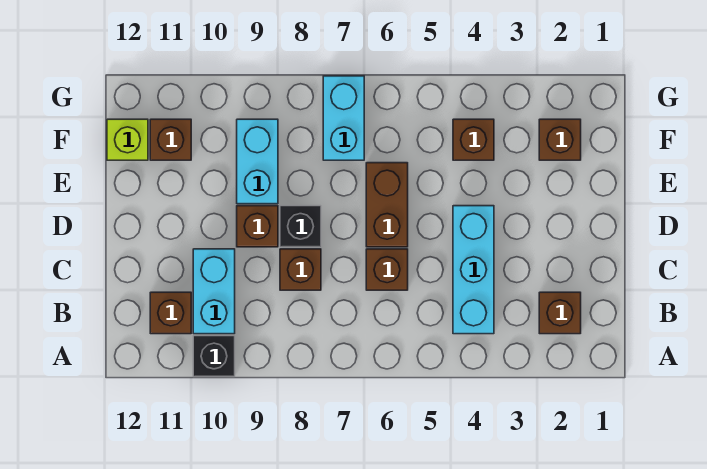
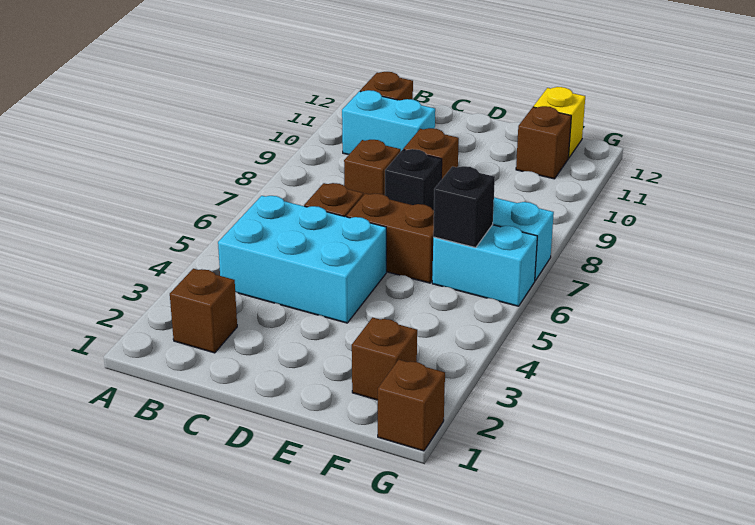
black 1x1 brick [193,336,235,377] -> black 1x1 brick moved to [433,166,495,248]
cyan 1x3 brick [453,206,494,334] -> cyan 2x3 brick [218,196,386,323]
cyan 1x2 brick [237,119,278,204] -> cyan 1x2 brick moved to [432,225,537,306]
brown 1x1 brick [453,119,494,160] -> brown 1x1 brick moved to [378,360,445,451]
lime 1x1 brick [107,119,148,160] -> yellow 1x1 brick [533,87,585,158]

